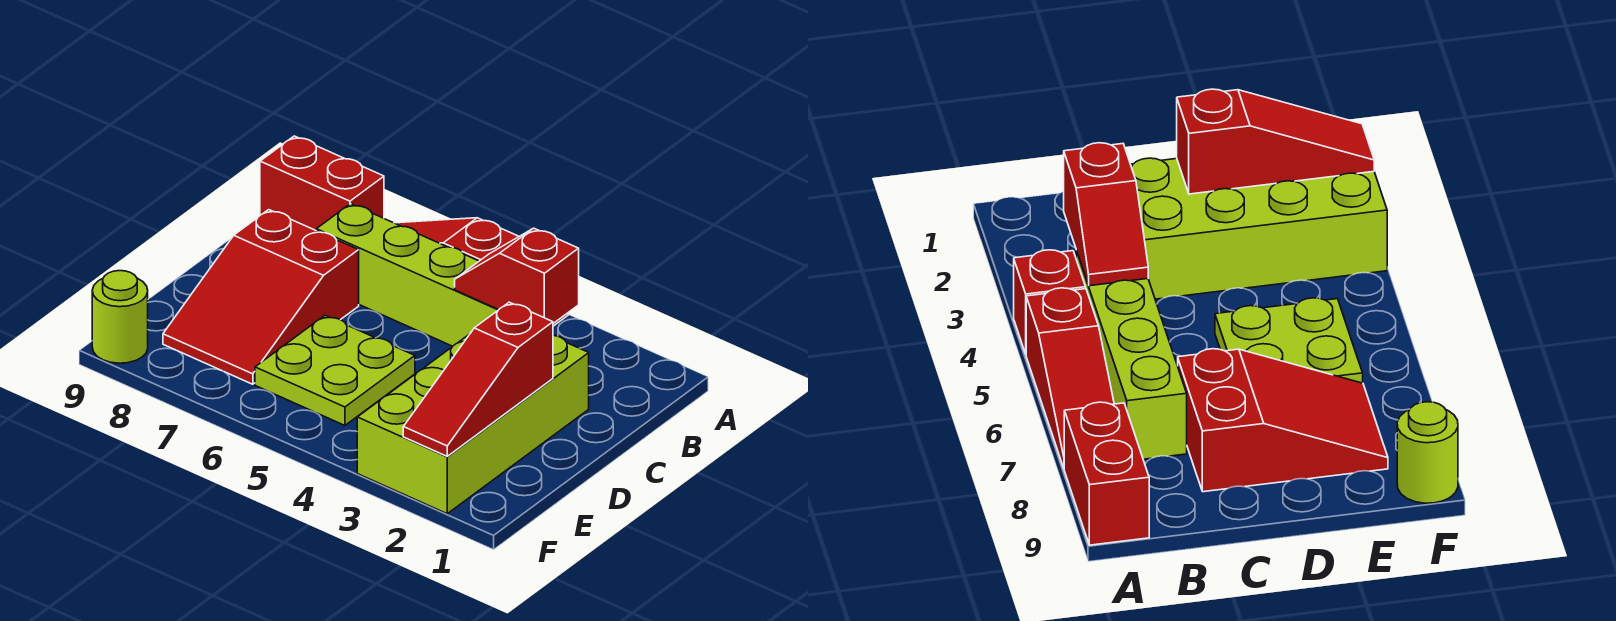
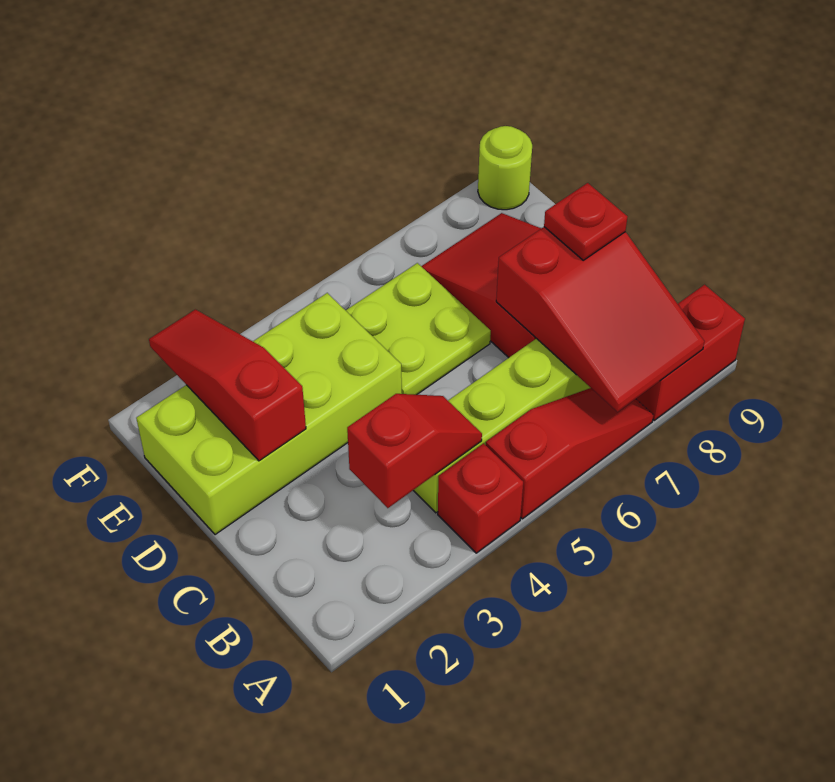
none -> red 2x3 slope [496,227,704,412]
lime 2x4 brick [357,334,589,514] -> lime 2x4 brick turned to [136,293,402,535]
none -> red 1x1 plate [544,183,627,260]

